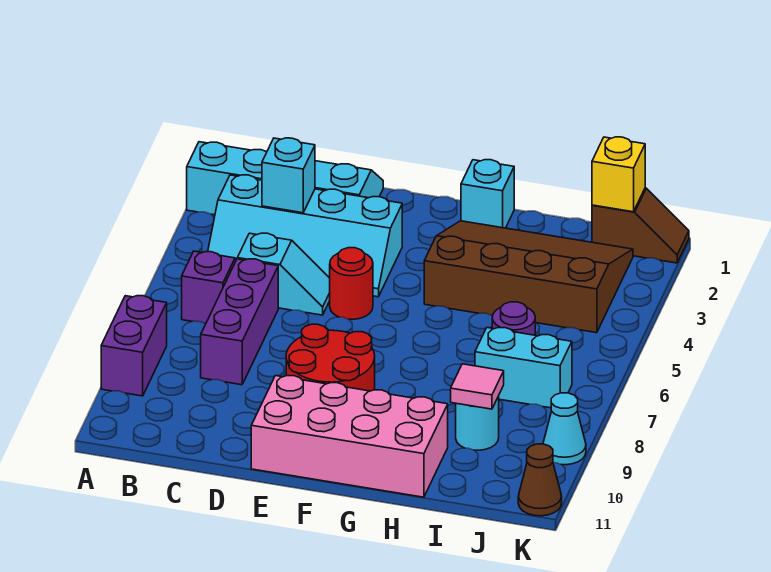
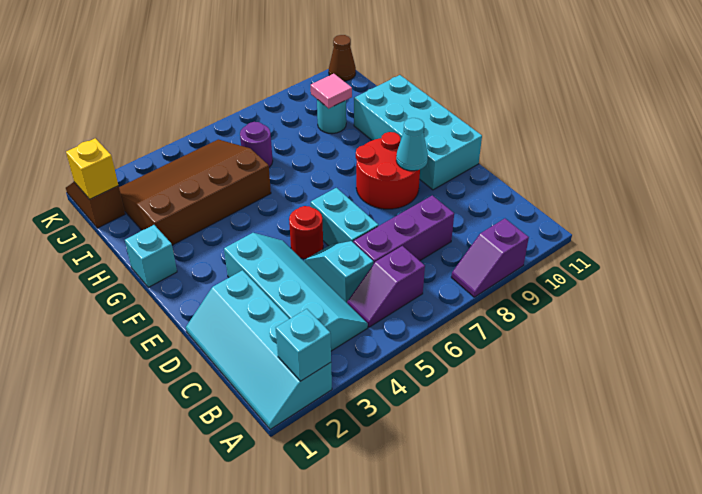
purple 1x2 brick [101,296,167,396] -> purple 1x2 slope [451,219,529,297]
cyan 1x1 brick [262,138,315,213] -> cyan 1x1 brick moved to [276,309,331,381]
pink 2x4 brick [251,376,448,497] -> cyan 2x4 brick [354,75,482,190]
brown 3x4 slope [424,221,633,333] -> brown 3x4 slope turned to [119,139,271,245]
cyan 1x2 brick [475,327,572,408] -> cyan 1x2 brick moved to [311,188,378,246]
cyan 1x1 cone [543,393,586,465] -> cyan 1x1 cone moved to [396,118,428,171]

